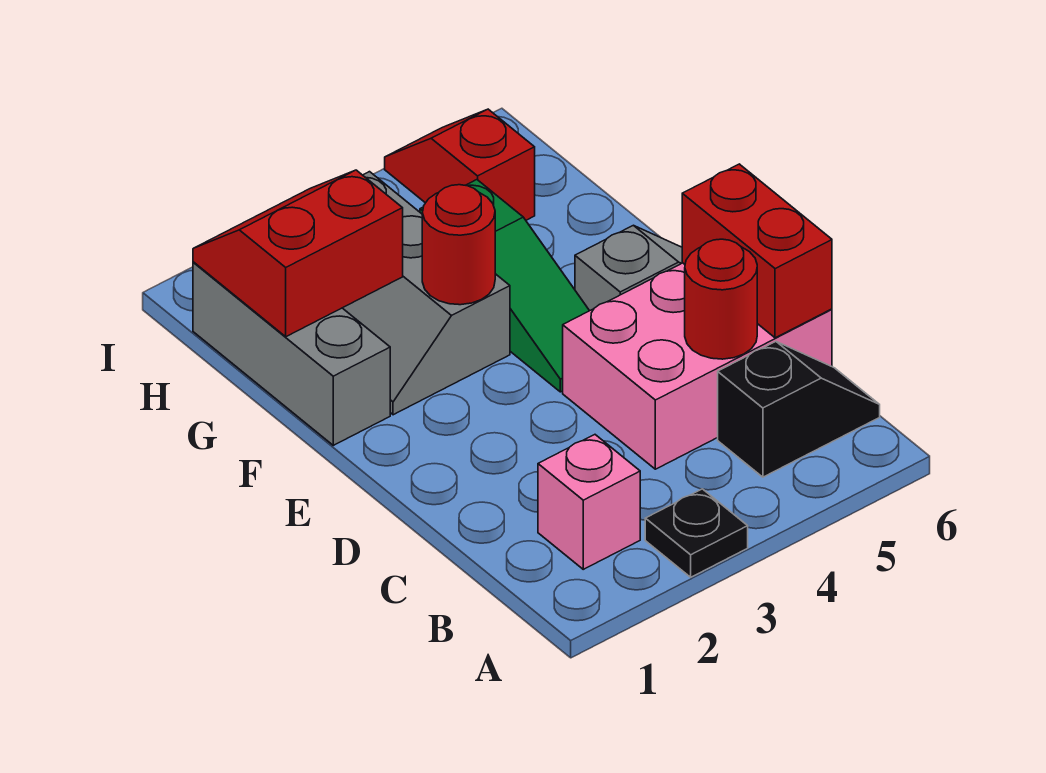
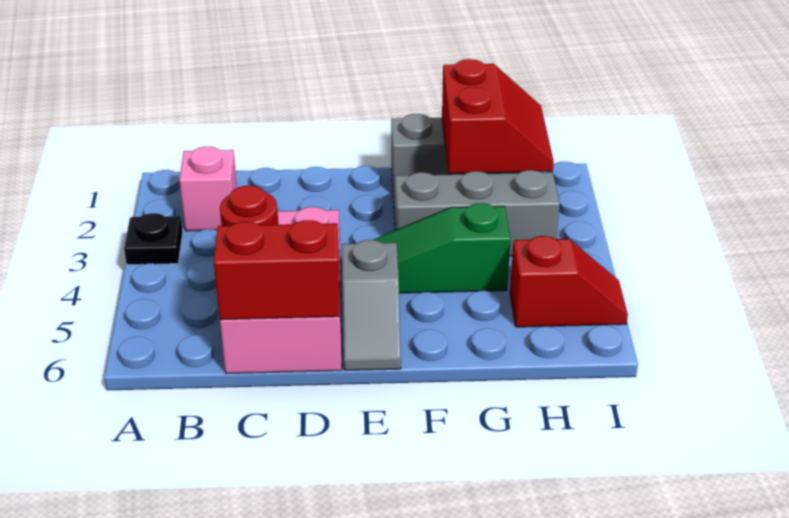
black 1x2 slope [718,342,880,477] -> none
red 1x1 round brick [422,185,495,305] -> none

